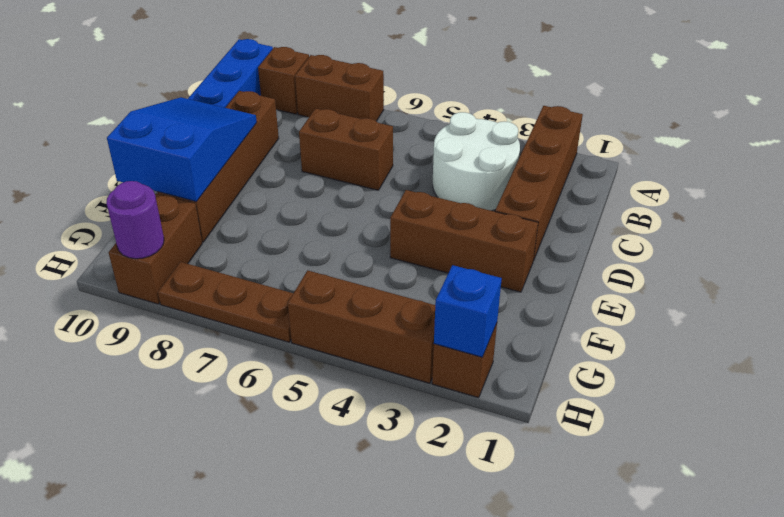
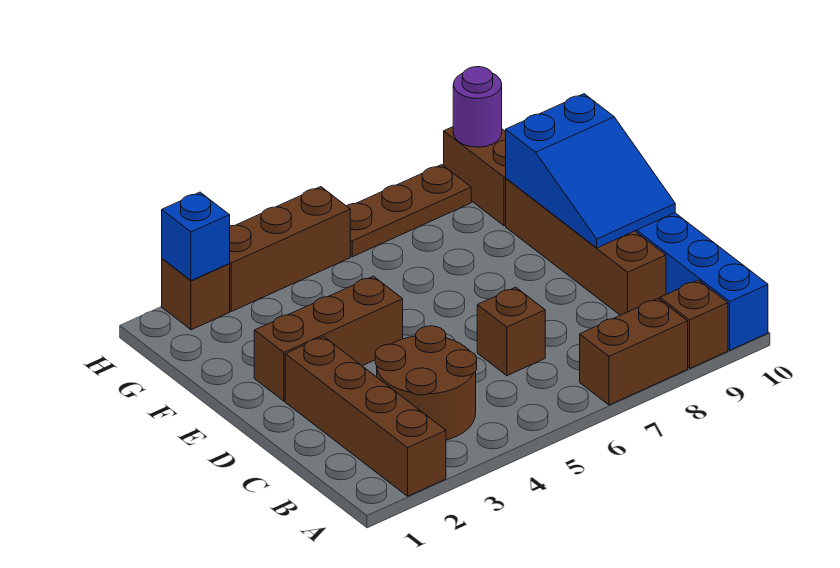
white 2x2 round brick [433,112,520,211] -> brown 2x2 round brick [375,326,477,440]
brown 1x2 brick [299,108,393,190] -> brown 1x1 brick [477,287,545,376]

